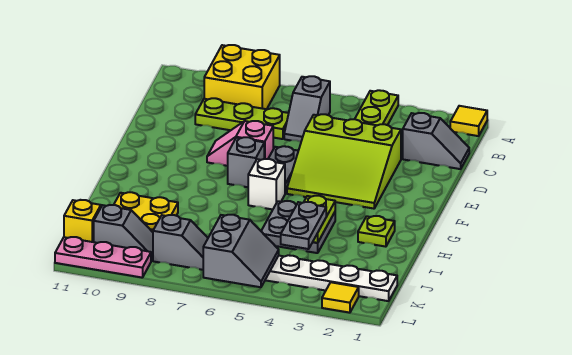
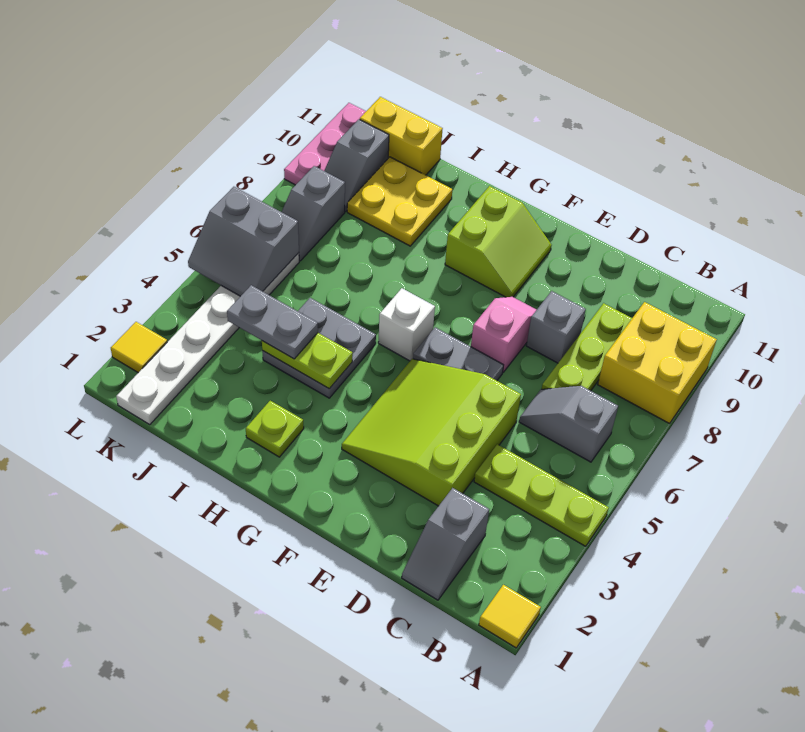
grey 1x1 brick [228,137,264,187] -> grey 1x1 brick moved to [526,291,586,363]
none -> lime 2x2 slope [445,186,552,297]
yellow 1x1 brick [64,200,101,242] -> yellow 1x2 brick [360,97,443,175]

